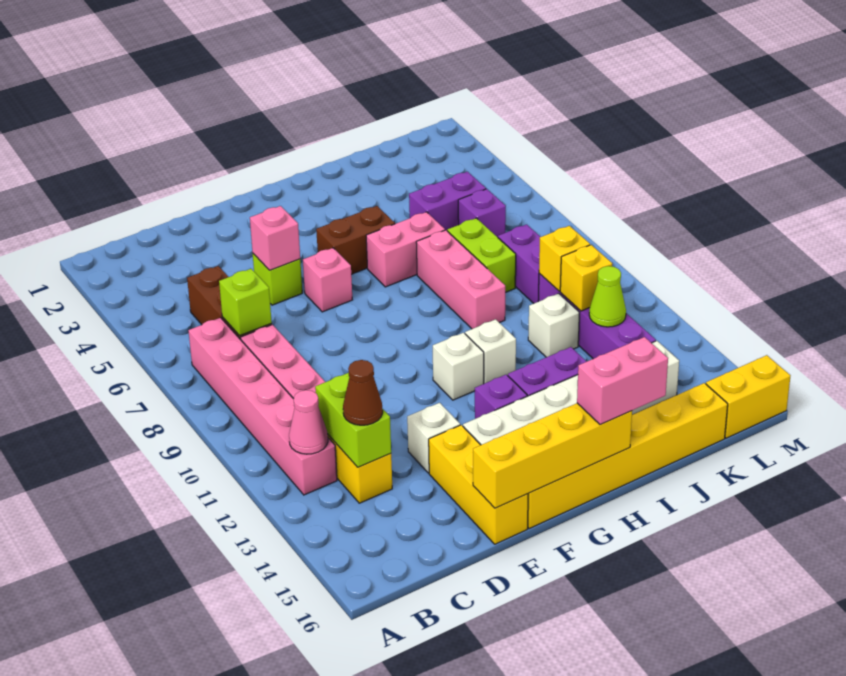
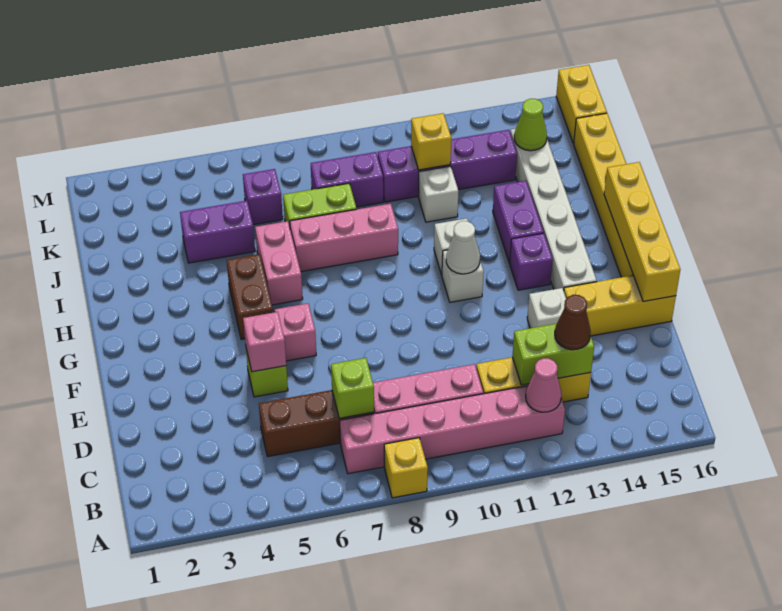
none -> white 1x1 cone [446,221,480,274]
pink 1x2 brick [577,337,668,425] -> none
purple 1x2 brick [409,172,486,231] -> purple 1x2 brick turned to [180,201,255,263]
yellow 1x1 brick [539,226,590,291] -> yellow 1x1 brick moved to [384,438,428,498]
lime 1x1 cone [589,266,626,327] -> lime 1x1 cone moved to [514,99,547,151]

